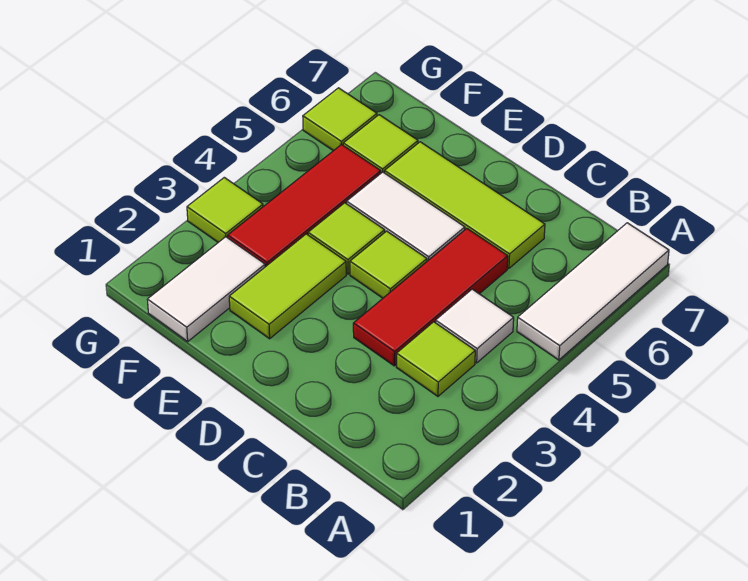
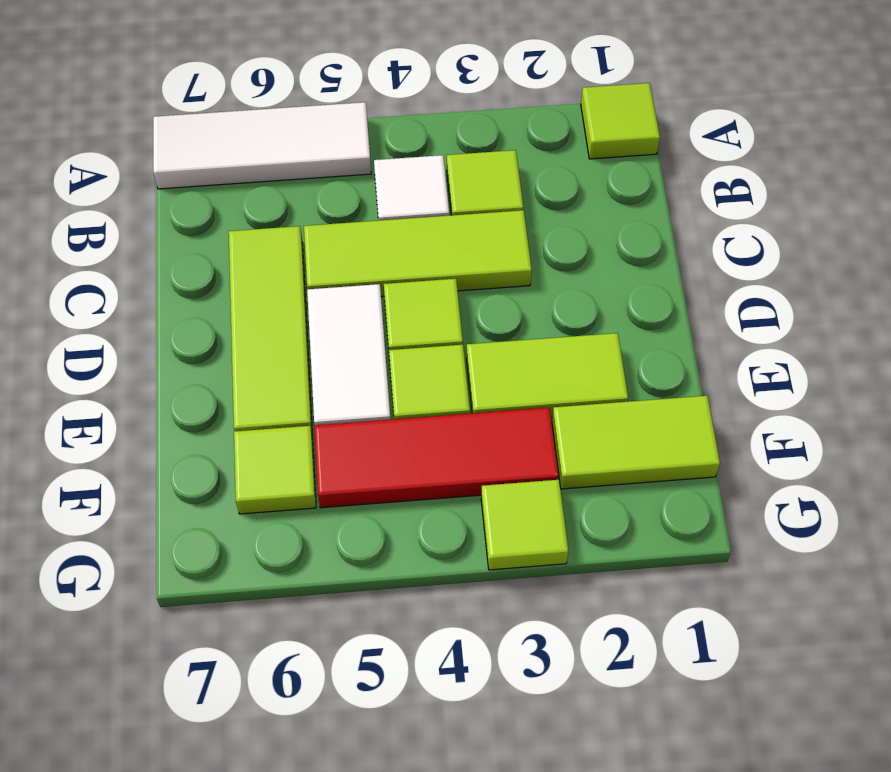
red 1x3 tile [353,229,508,366] -> lime 1x3 tile [304,210,532,297]
white 1x2 tile [147,237,265,341] -> lime 1x2 tile [552,396,720,489]
lime 1x1 tile [303,88,377,151] -> lime 1x1 tile moved to [581,83,660,159]

